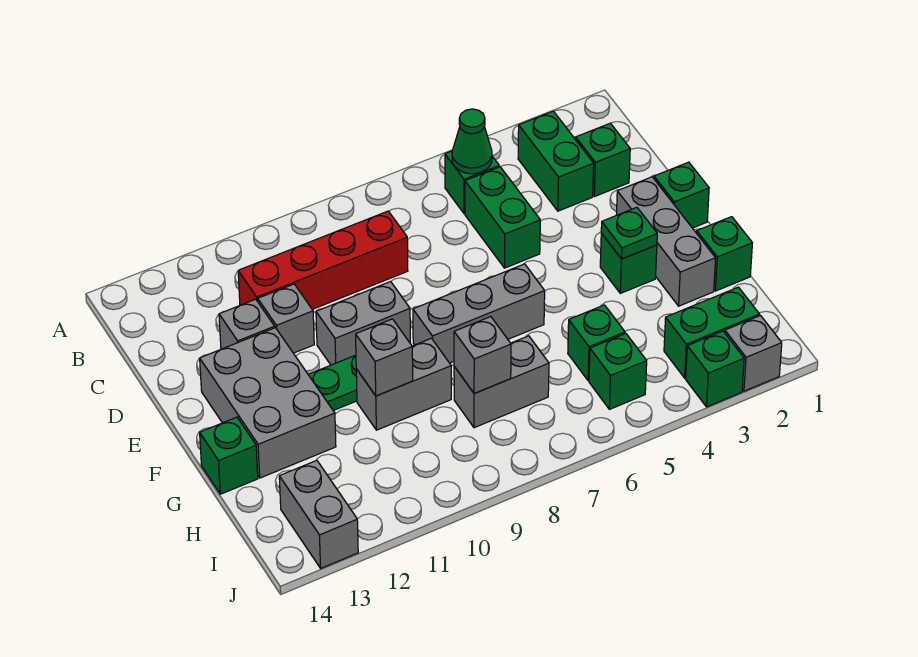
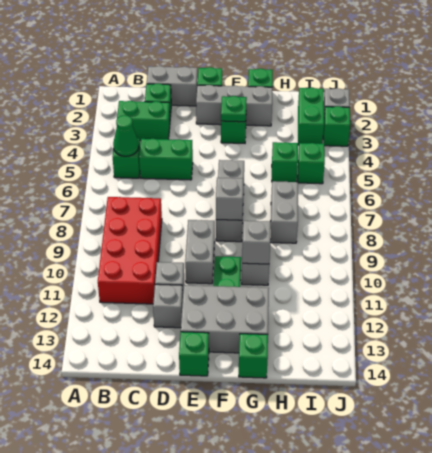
red 1x4 brick [238,211,408,309] -> red 2x4 brick [98,197,162,304]
none -> green 1x1 brick [179,332,209,376]
grey 1x1 brick [454,317,511,394] -> grey 1x1 brick moved to [216,178,243,220]
grey 1x2 brick [279,460,358,568] -> grey 1x2 brick moved to [147,66,198,106]

